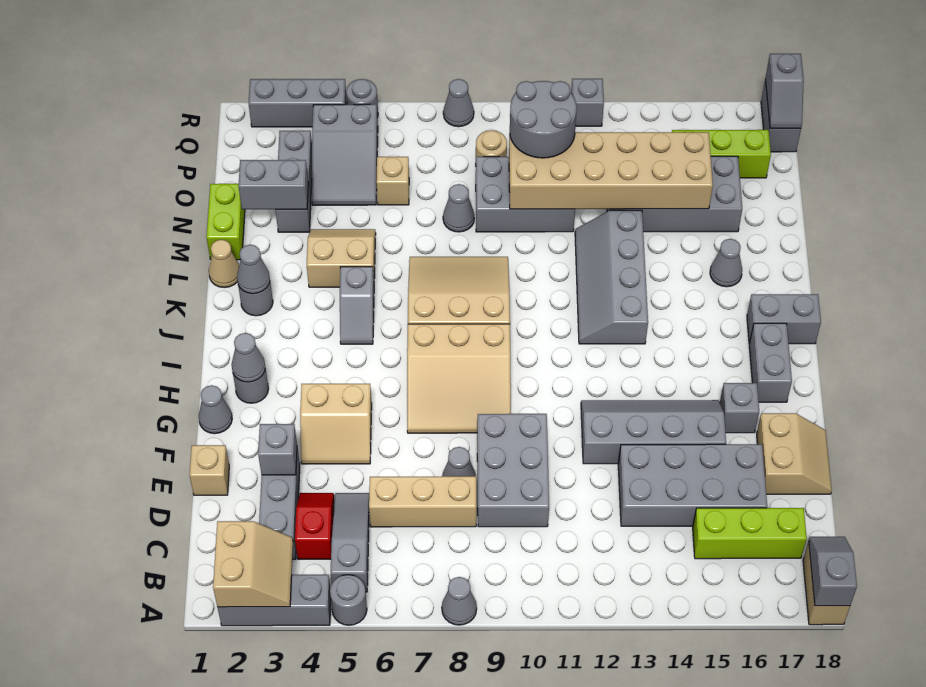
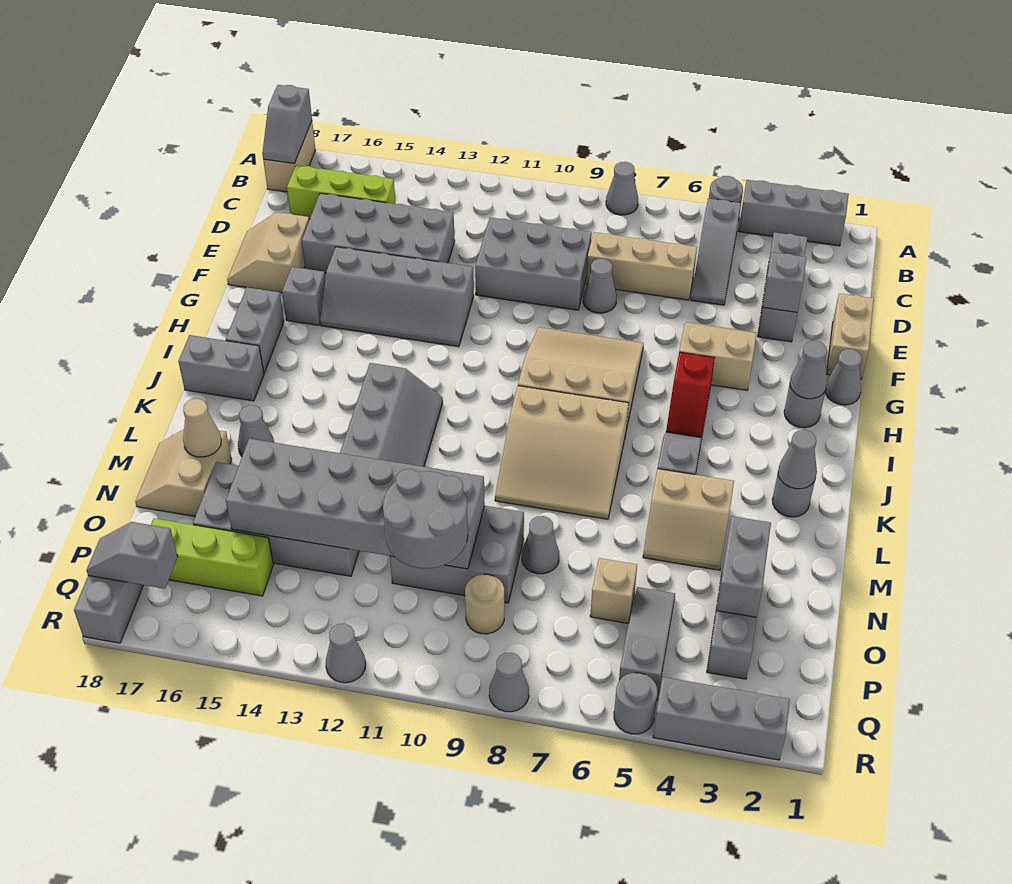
tan 2x2 slope [213,521,293,607] -> tan 2x2 slope moved to [135,429,232,516]
red 1x2 slope [295,493,334,559] -> red 1x2 slope moved to [666,352,715,438]
grey 2x3 brick [477,414,549,527] -> grey 2x3 brick turned to [475,217,592,310]
tan 1x1 brick [189,445,229,495] -> tan 1x2 brick [827,293,874,379]
tan 1x1 cone [209,240,239,288] -> tan 1x1 cone moved to [183,399,221,457]
lime 1x2 brick [206,184,245,260] -> none
grey 1x2 brick [238,160,308,210] -> grey 1x2 brick turned to [717,516,771,617]
tan 2x6 brick [509,132,713,209] -> grey 2x6 brick [226,439,485,569]
grey 2x3 slope [312,104,378,205] -> grey 1x3 slope [619,587,675,699]
grey 1x2 slope [765,54,804,128] -> grey 1x2 slope turned to [86,522,178,589]
grey 1x1 brick [571,79,604,126] -> grey 1x1 cone [326,624,366,683]

